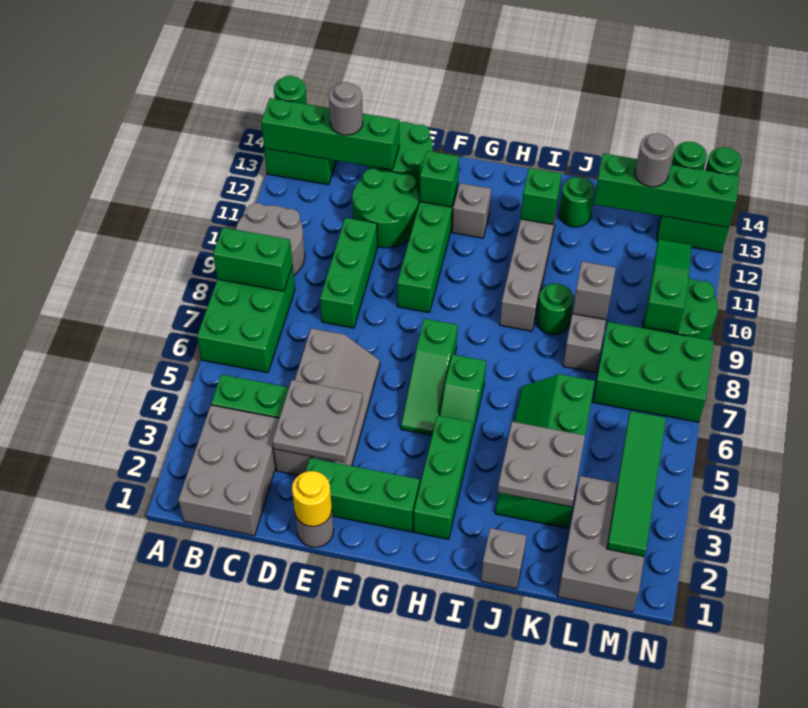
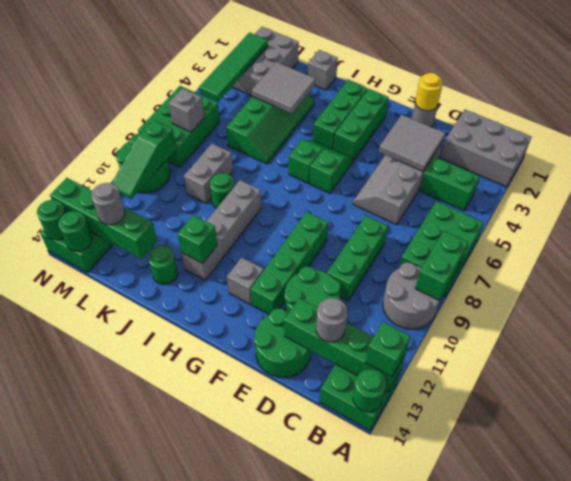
green 1x2 brick [213,228,293,291] -> green 1x2 brick turned to [415,231,468,301]
grey 2x3 brick [178,405,279,536] -> grey 2x3 brick turned to [441,110,531,187]
grey 2x2 plate [272,380,363,463] -> grey 2x2 tile [379,115,445,171]
green 1x3 brick [306,458,420,532] -> green 1x3 brick turned to [334,89,388,161]
green 1x1 brick [420,151,459,207] -> green 1x1 brick moved to [365,322,411,377]
green 1x3 slope [401,319,458,435] -> green 1x2 slope [310,149,353,193]
grey 2x2 plate [498,422,585,507] -> grey 2x2 tile [252,62,315,114]
grey 1x1 brick [572,262,616,320] -> grey 1x1 brick moved to [169,88,204,132]
green 2x3 brick [593,322,714,422] -> green 2x3 brick turned to [138,86,220,167]

